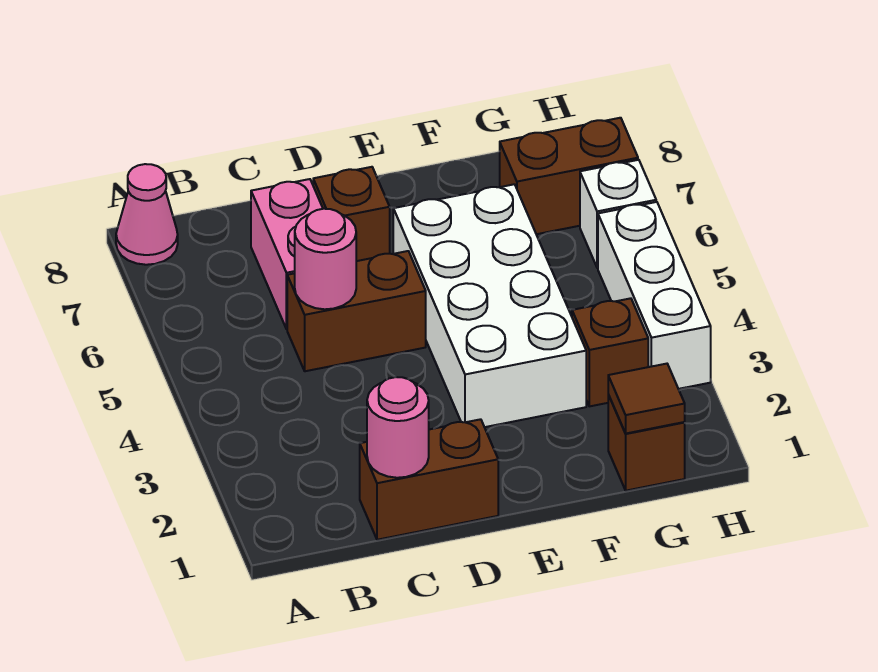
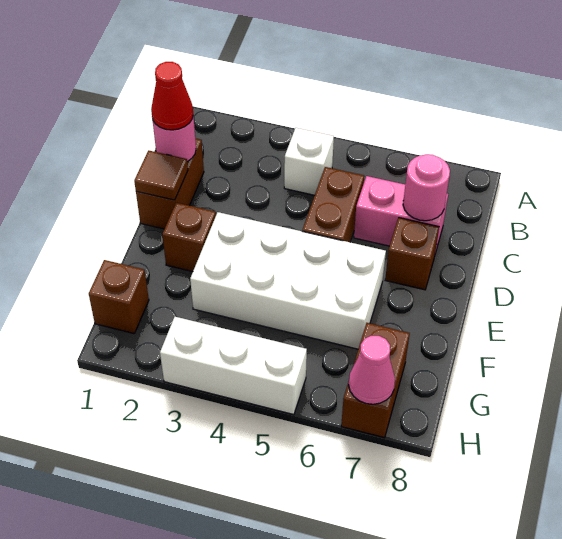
pink 1x1 cone [116,164,178,265] -> pink 1x1 cone moved to [349,336,395,404]
none -> red 1x1 cone [151,62,193,130]
pink 1x1 round brick [295,209,356,309] -> pink 1x1 round brick moved to [403,154,450,221]
brown 1x1 tile [608,364,685,433] -> brown 1x1 tile moved to [134,150,188,200]
brown 1x1 brick [572,298,648,406] -> brown 1x1 brick moved to [162,203,216,272]
white 1x1 brick [580,160,656,268] -> white 1x1 brick moved to [284,128,334,195]

